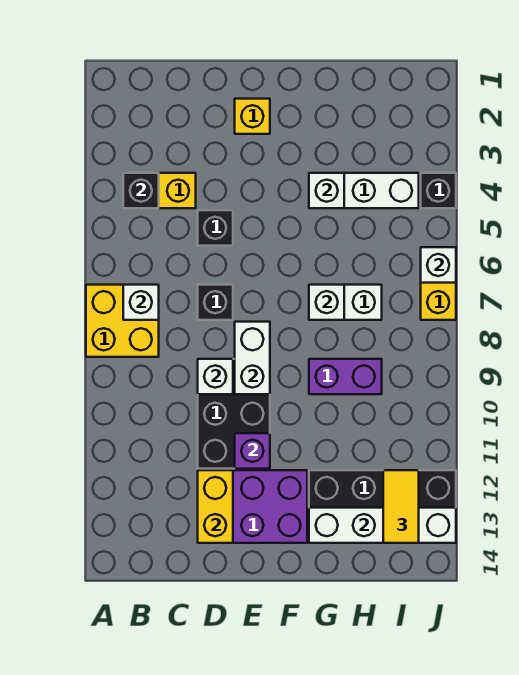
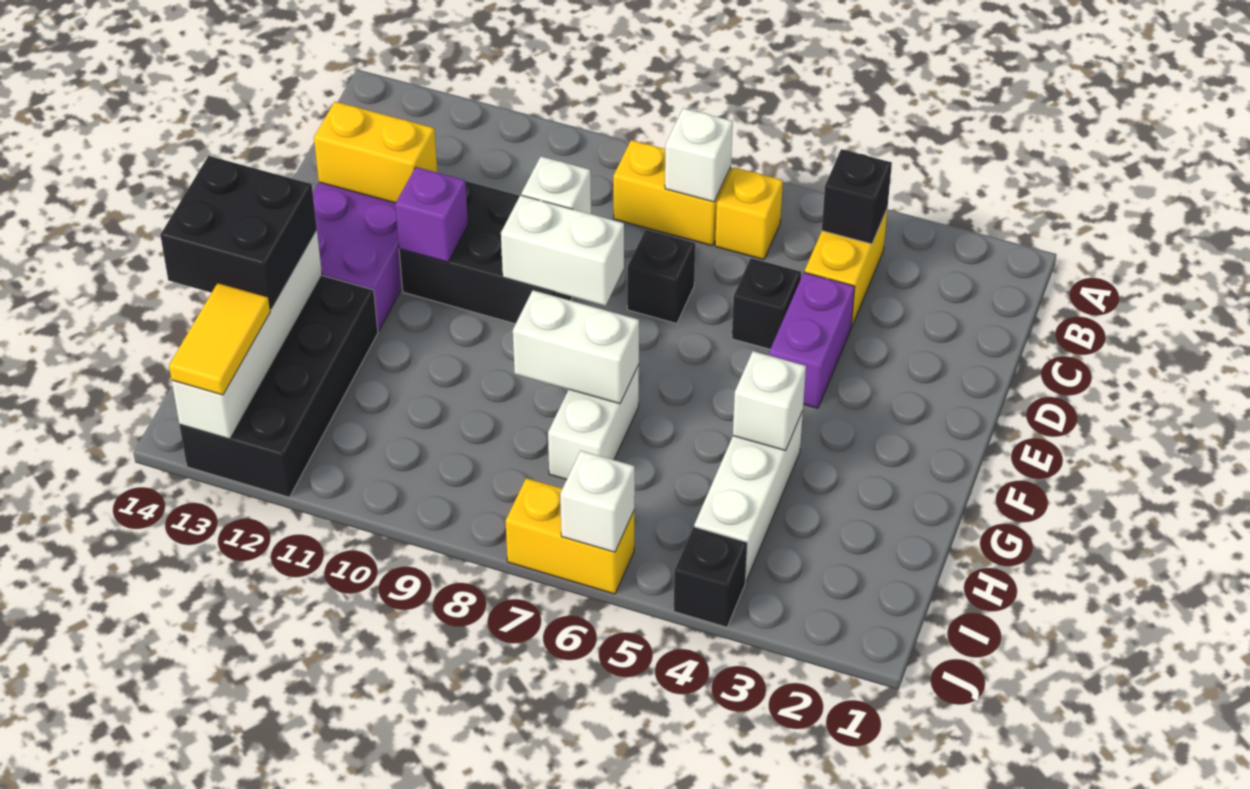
yellow 2x2 brick [86,285,159,357] -> yellow 1x2 brick [613,140,731,246]
yellow 1x1 brick [235,99,270,134] -> yellow 1x1 brick moved to [715,167,783,260]
white 1x1 brick [309,285,344,320] -> white 1x2 brick [513,290,639,404]
purple 1x2 brick [309,359,382,394] -> purple 1x2 brick moved to [769,272,855,408]
none -> black 2x2 brick [160,156,317,309]
yellow 1x2 tile [383,470,419,543] -> yellow 1x2 tile turned to [169,283,270,395]

